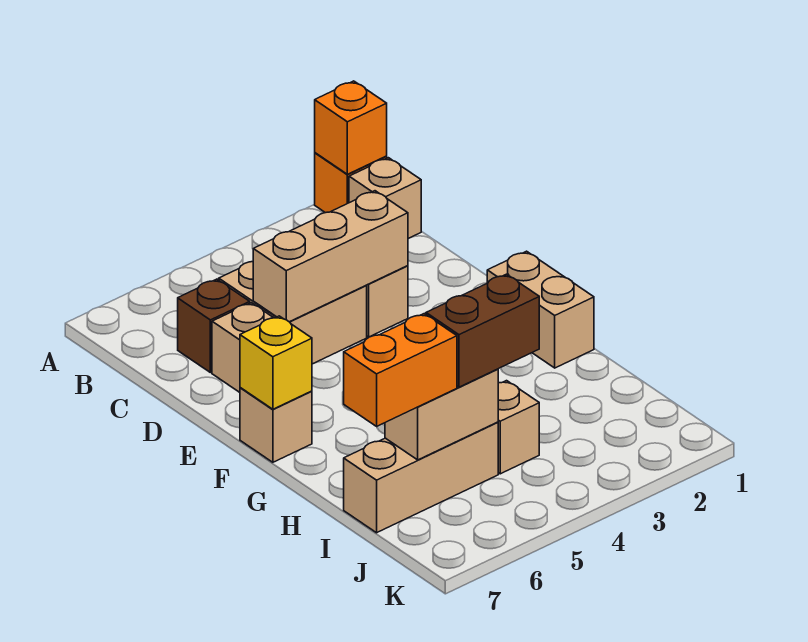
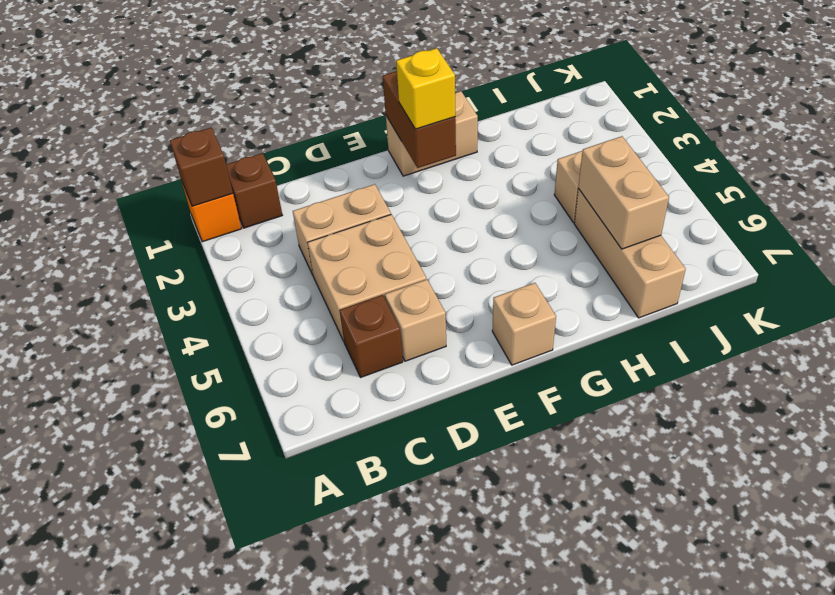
orange 1x1 brick [315,81,387,174] -> brown 1x1 brick [170,128,233,206]
tan 1x1 brick [349,158,421,239] -> brown 1x1 brick [226,153,282,228]
tan 1x3 brick [253,191,408,322] -> none
yellow 1x1 brick [240,316,312,409] -> yellow 1x1 brick moved to [396,48,455,129]
brown 1x2 brick [426,274,539,387] -> brown 1x2 brick moved to [383,71,456,168]
orange 1x2 brick [344,314,457,426] -> none

